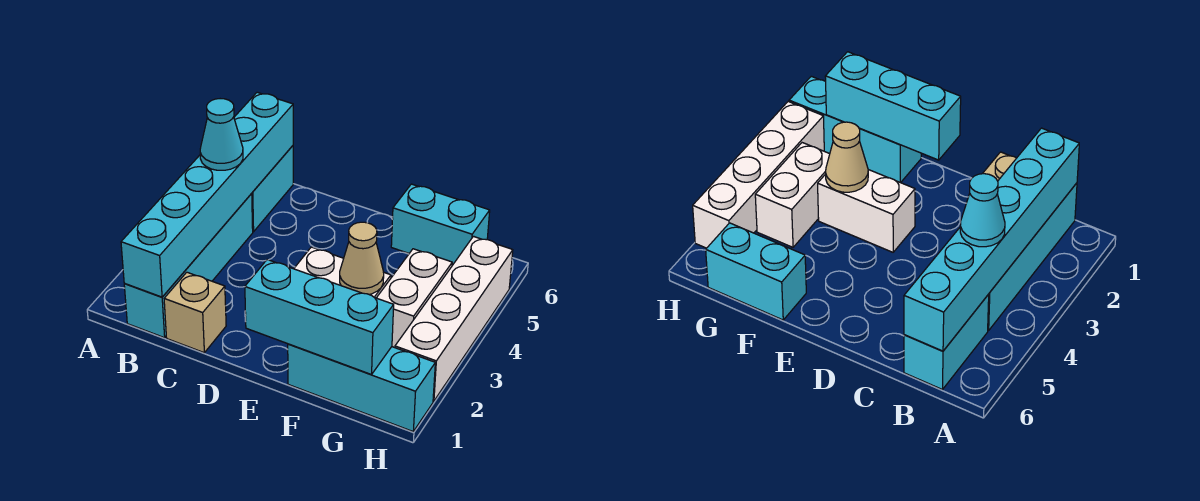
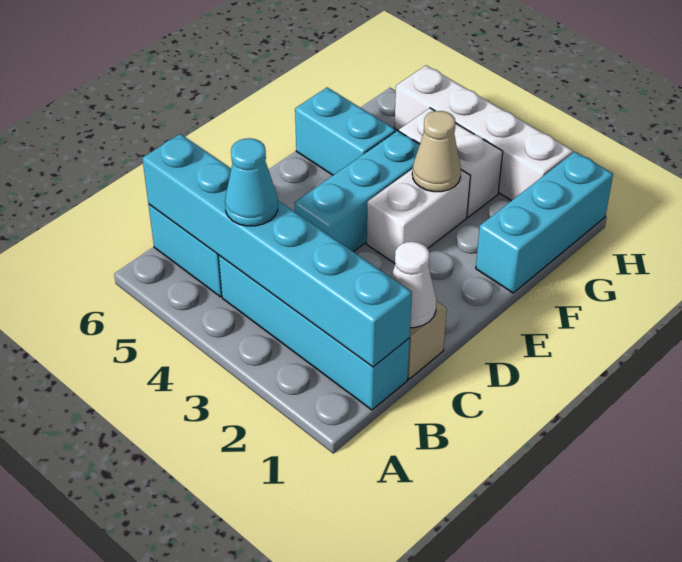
none -> white 1x1 cone [391,242,436,328]
cyan 1x3 brick [245,260,394,375] -> cyan 1x3 brick moved to [295,131,420,252]
cyan 1x2 brick [391,184,490,265] -> cyan 1x2 brick turned to [295,87,396,175]

